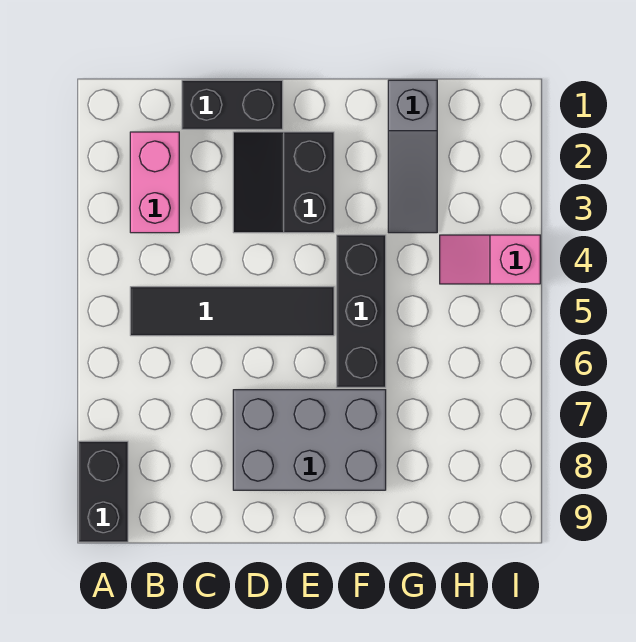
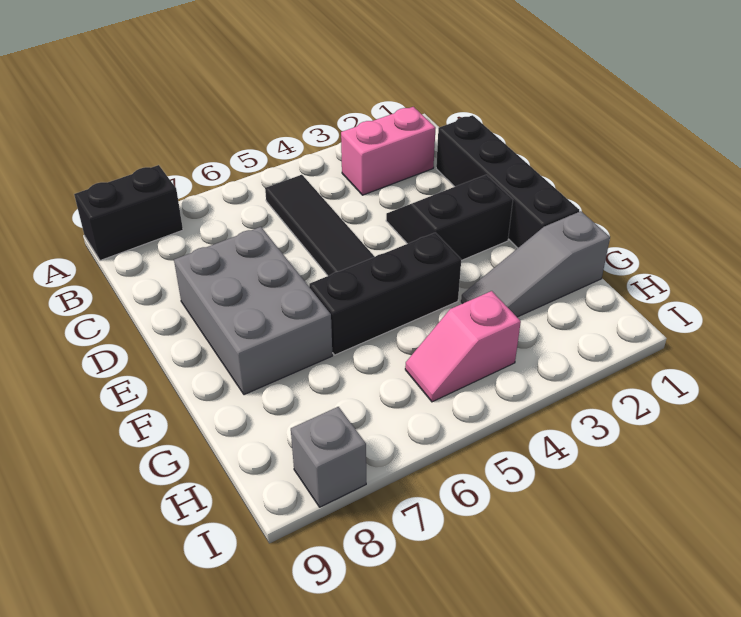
black 1x2 brick [182,80,283,129] -> black 1x4 brick [436,115,579,248]
pink 1x2 slope [440,235,540,284] -> pink 1x2 slope turned to [405,291,521,402]
none -> grey 1x1 brick [291,407,366,507]

